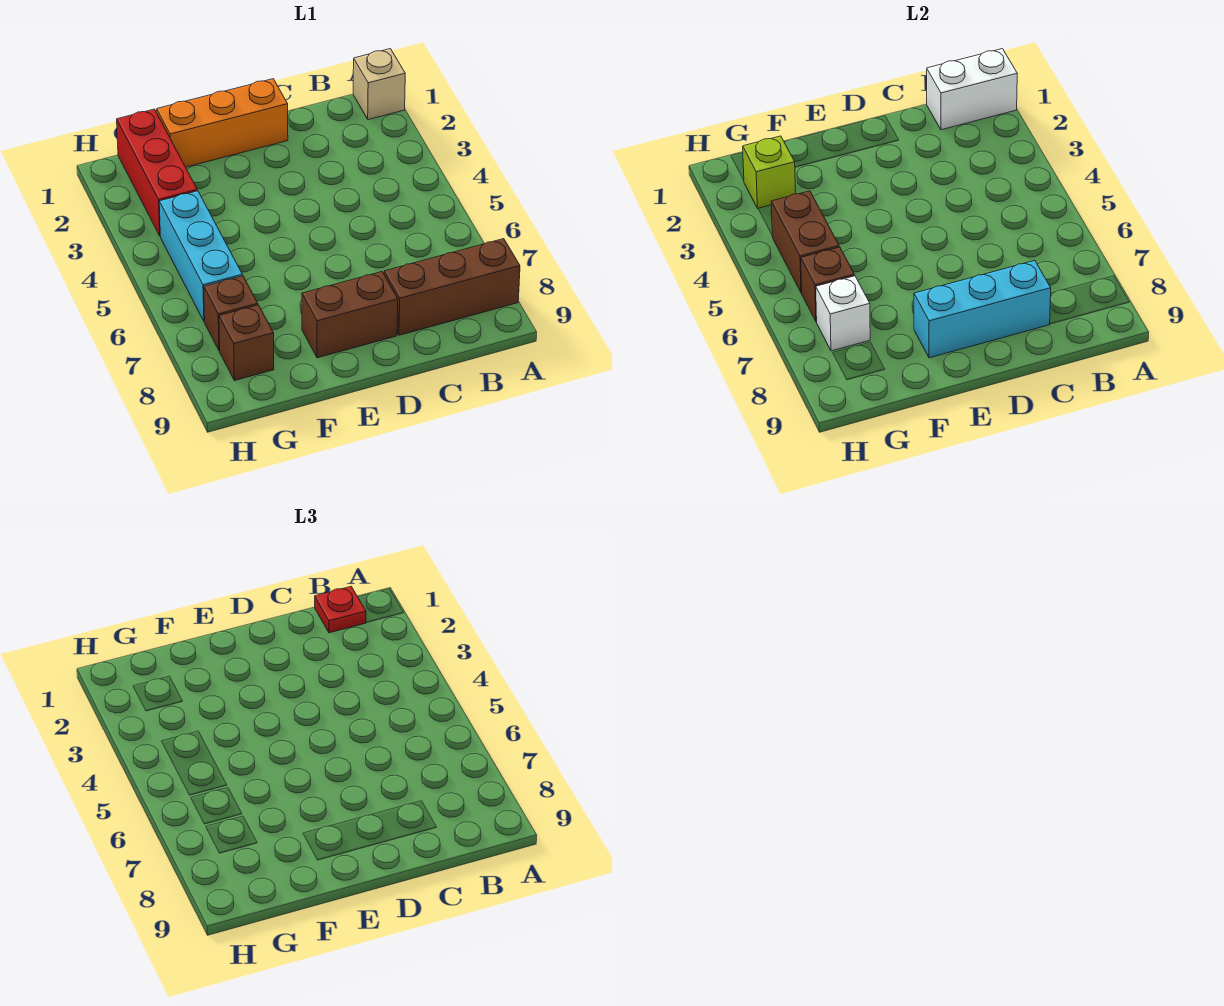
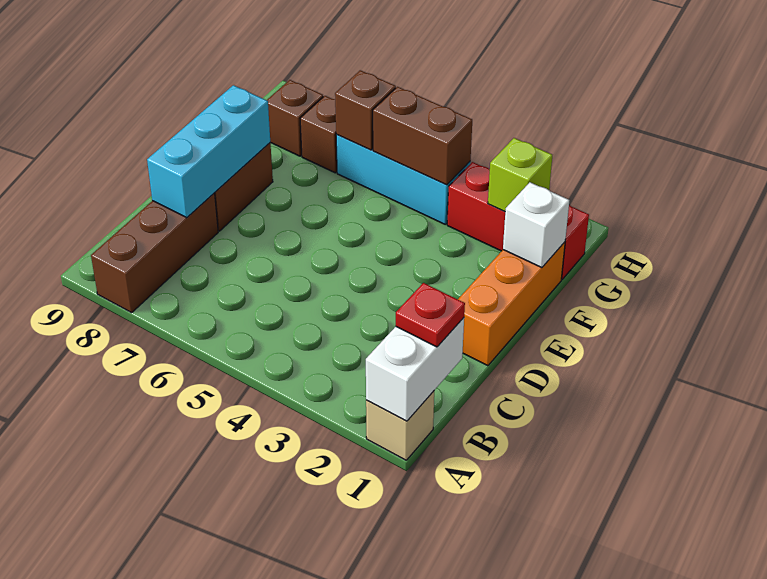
white 1x1 brick [816,276,870,351] -> white 1x1 brick moved to [503,182,569,268]

